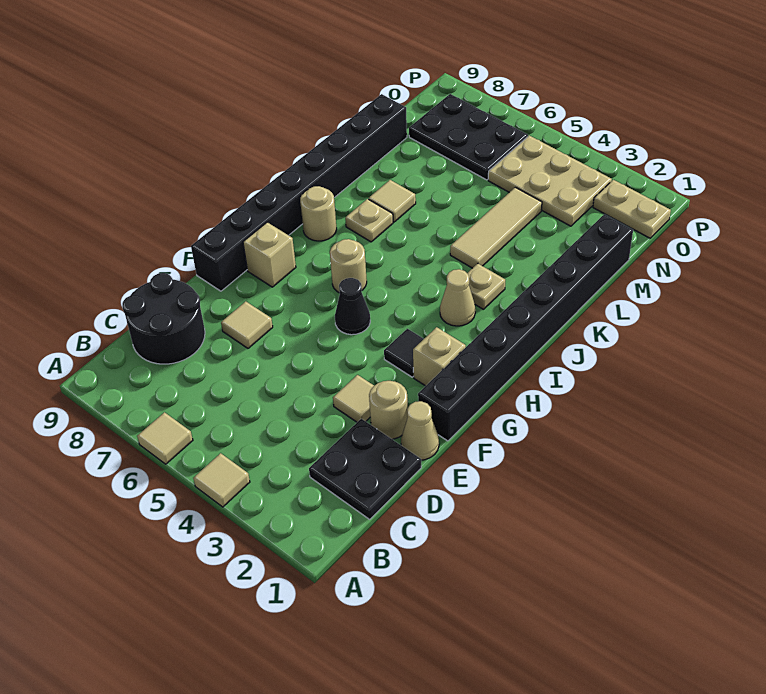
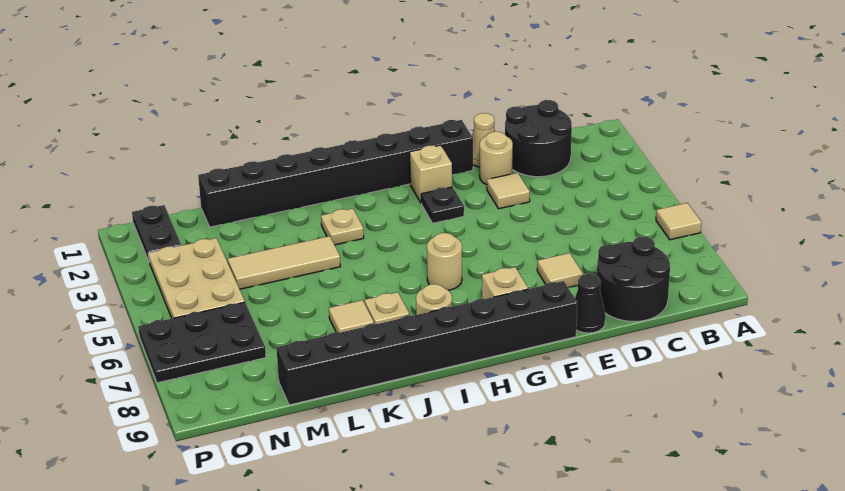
tan 1x1 tile [193,453,250,507] -> none
black 2x2 plate [309,419,421,519] -> black 2x2 round brick [505,100,572,177]
black 1x1 tile [384,329,423,377] -> black 1x1 plate [421,187,464,223]
black 1x1 cone [335,278,370,335] -> black 1x1 cone moved to [575,274,606,333]
tan 1x1 cone [440,269,475,326] -> none
black 2x3 plate [409,94,528,180] -> black 2x3 plate turned to [138,302,266,383]
tan 1x2 plate [593,180,671,238] -> black 1x2 plate [132,205,181,261]

